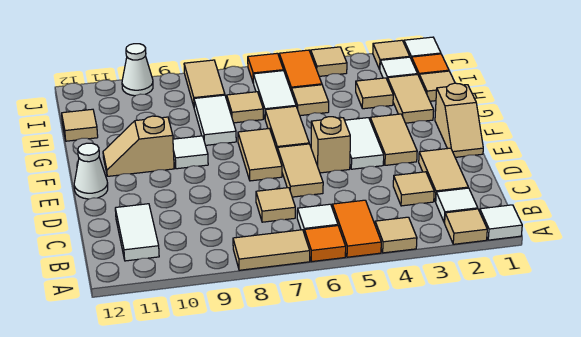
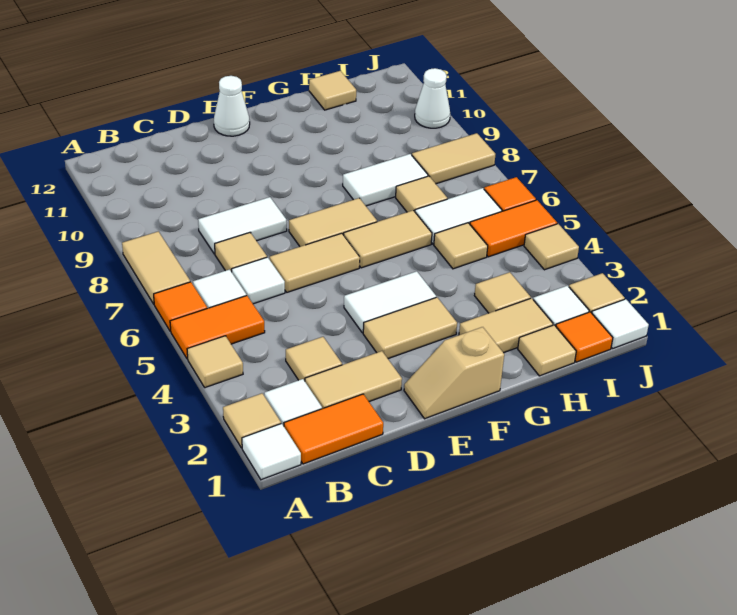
none -> orange 1x2 tile [284,394,383,464]
white 1x2 tile [115,204,159,261] -> white 1x2 tile moved to [198,197,287,254]
tan 1x1 brick [311,117,350,173] -> none
white 1x1 tile [173,136,208,169] -> white 1x1 tile moved to [232,257,285,304]
tan 1x2 slope [103,116,174,176] -> none

